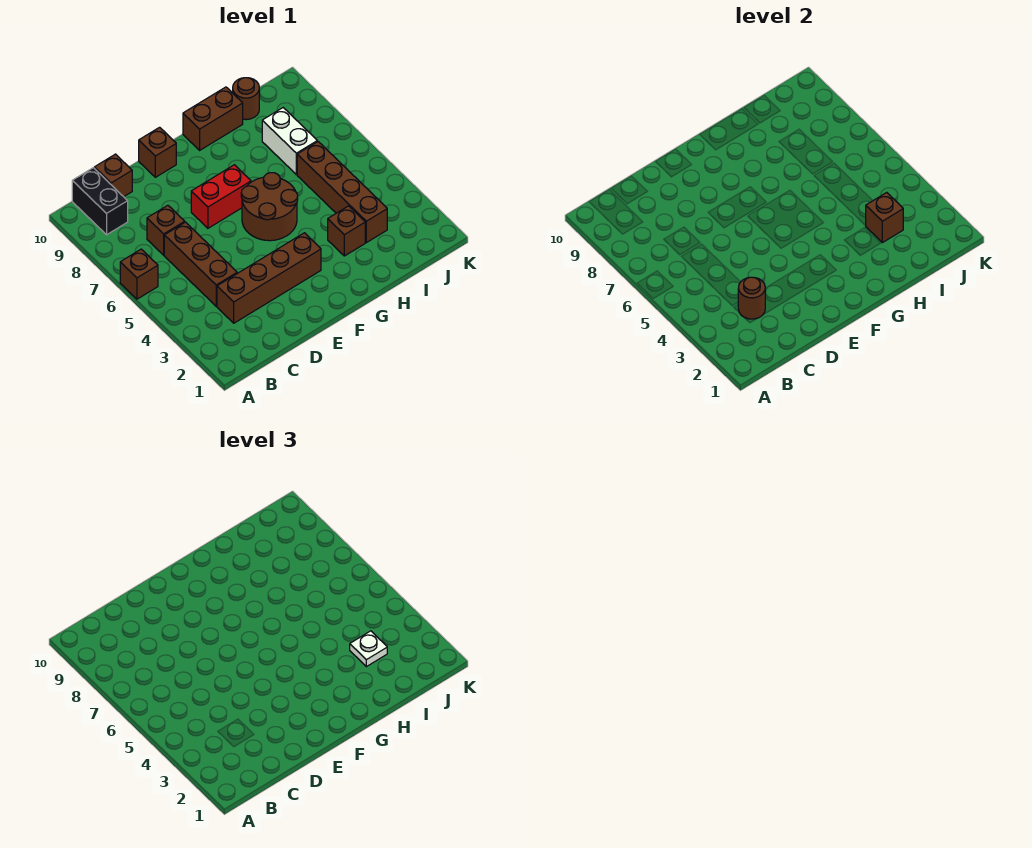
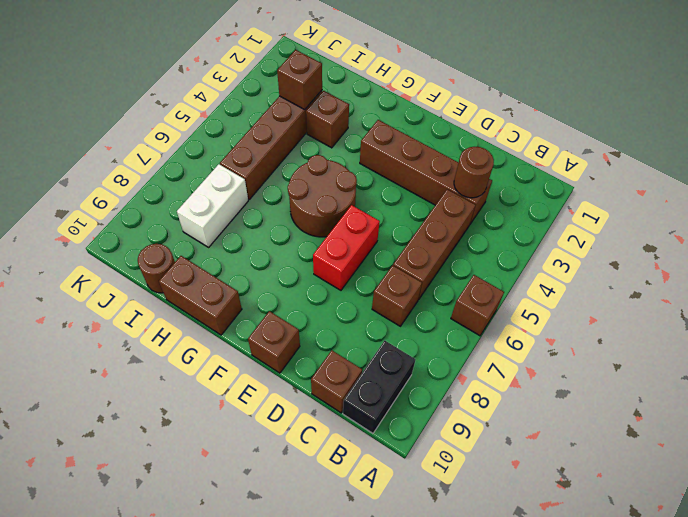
red 1x2 brick [191,165,251,228] -> red 1x2 brick turned to [313,205,380,290]
white 1x1 plate [350,631,387,667] -> none

